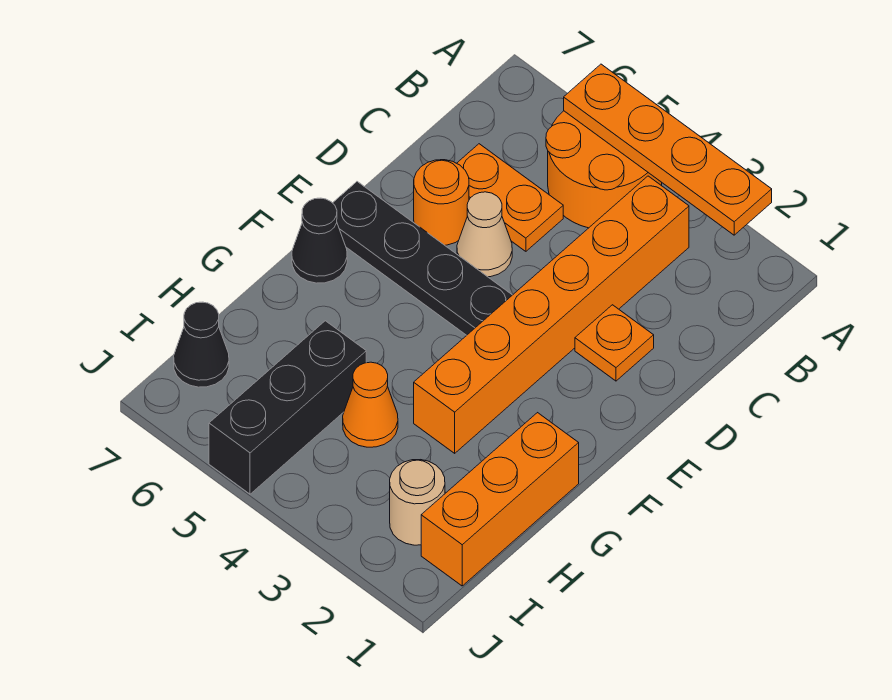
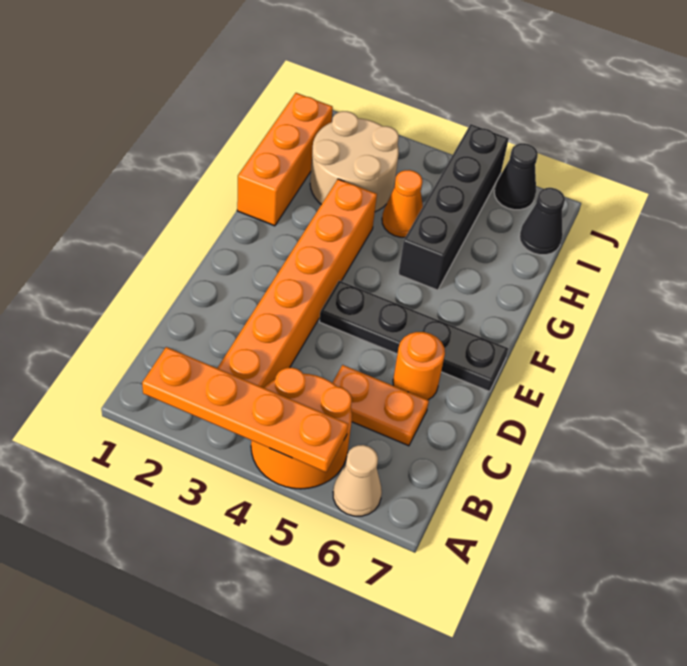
orange 1x1 plate [575,305,654,381] -> none
tan 1x1 cone [457,192,512,277] -> tan 1x1 cone moved to [333,445,382,516]
black 1x1 cone [292,198,347,283] -> black 1x1 cone moved to [494,143,538,210]
black 1x3 brick [209,321,366,494] -> black 1x4 brick [398,124,509,290]
tan 1x1 round brick [390,460,445,545] -> tan 2x2 round brick [310,111,399,212]

